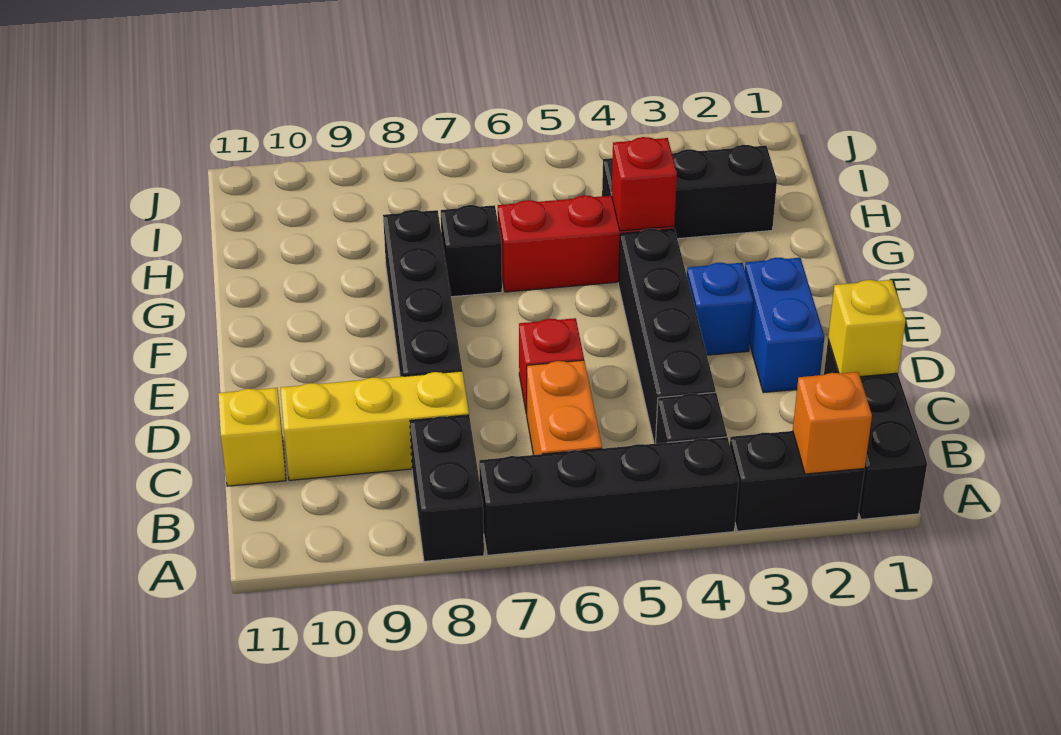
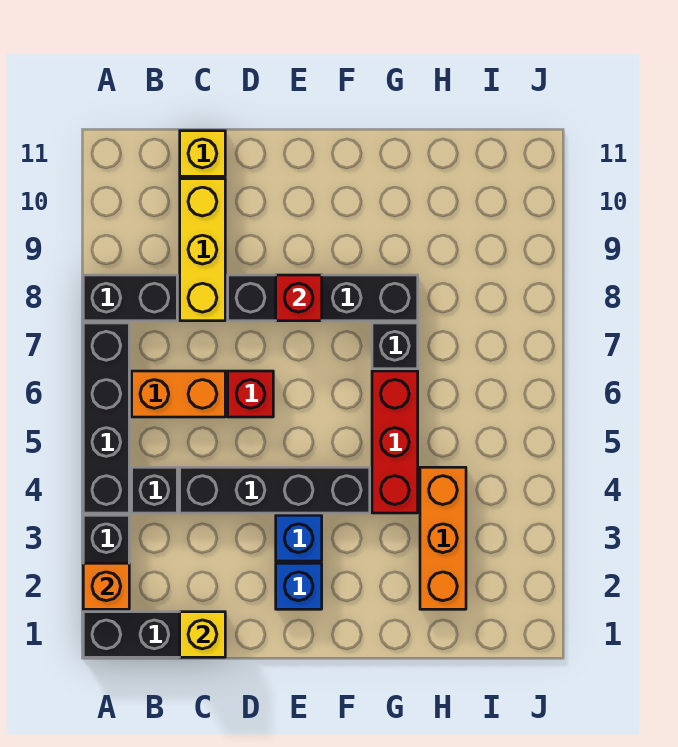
blue 1x2 brick [745,258,824,393] -> blue 1x1 brick [276,563,322,609]
red 1x1 brick [611,137,677,231] -> red 1x1 brick moved to [276,275,322,321]
black 1x3 brick [602,145,777,239] -> orange 1x3 brick [420,467,466,609]

